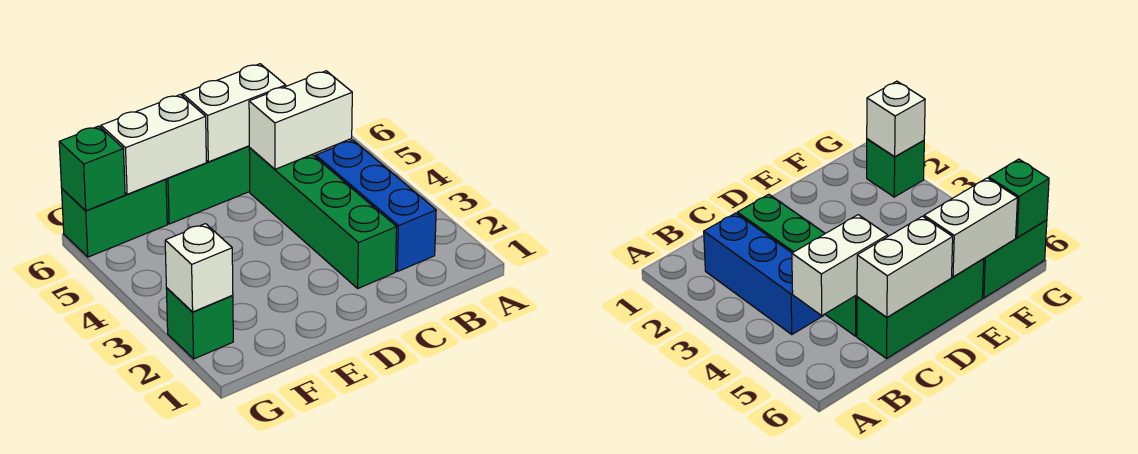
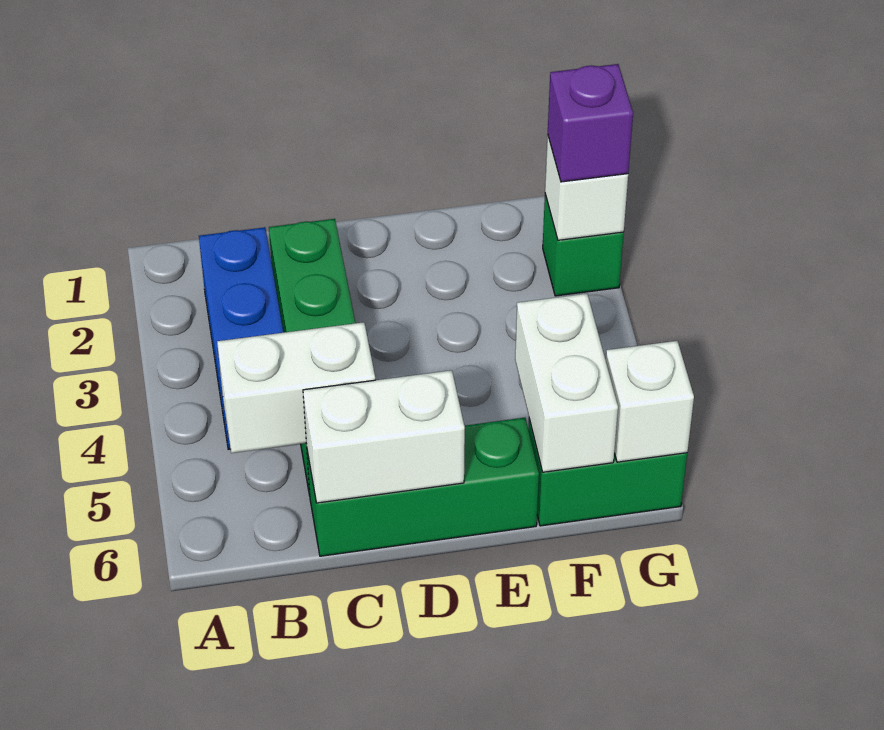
white 1x2 brick [101,95,206,194] -> white 1x2 brick turned to [515,294,618,472]
none -> purple 1x1 brick [548,64,633,182]
green 1x1 brick [59,126,125,211] -> white 1x1 brick [606,341,694,462]

